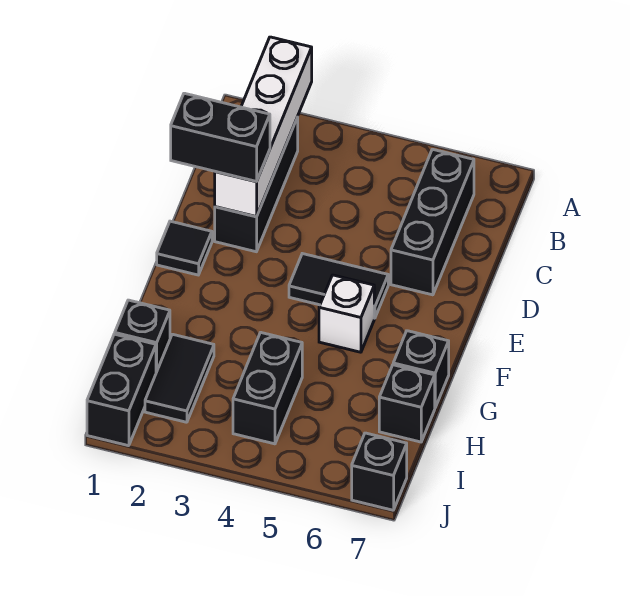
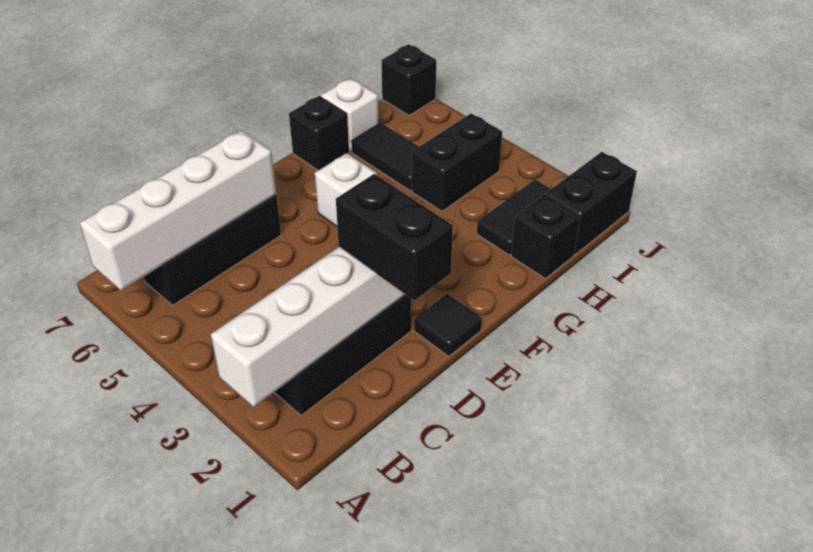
none -> white 1x4 brick [80,130,276,291]
black 1x2 tile [289,254,388,318] -> black 1x2 tile moved to [351,123,419,191]
black 1x1 brick [379,365,435,442] -> white 1x1 brick [321,78,379,152]

